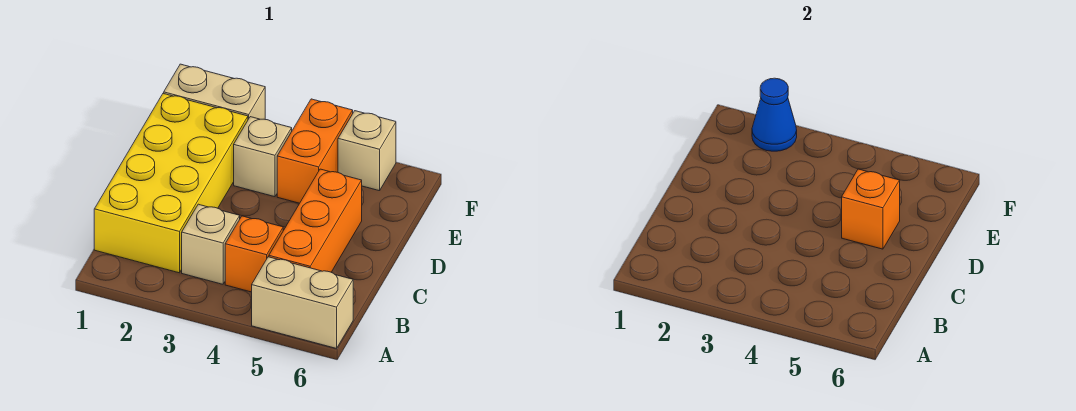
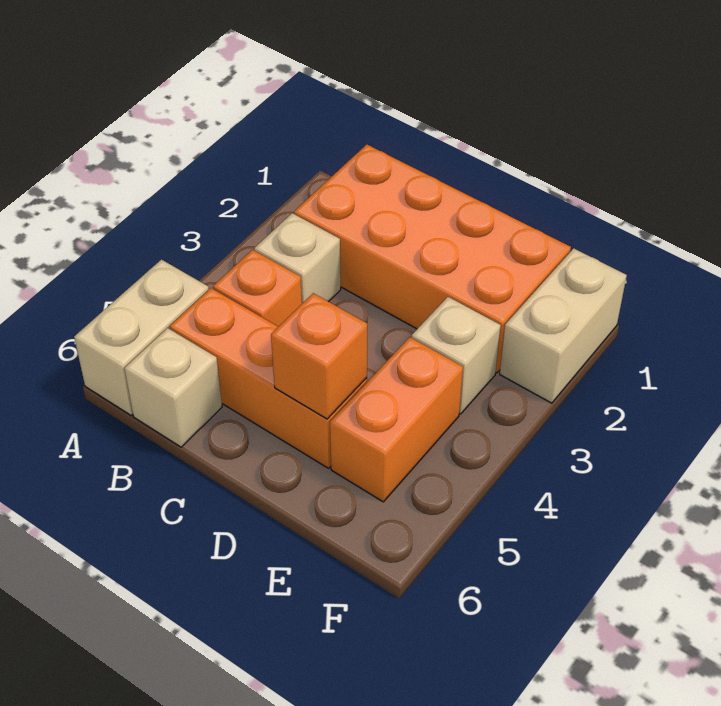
yellow 2x4 brick [94,93,248,273] -> orange 2x4 brick [294,145,571,373]
orange 1x2 brick [277,99,353,203] -> orange 1x2 brick turned to [330,337,463,502]
blue 1x1 cone [752,78,797,151] -> none
tan 1x1 brick [338,111,396,191] -> tan 1x1 brick moved to [124,328,222,447]

